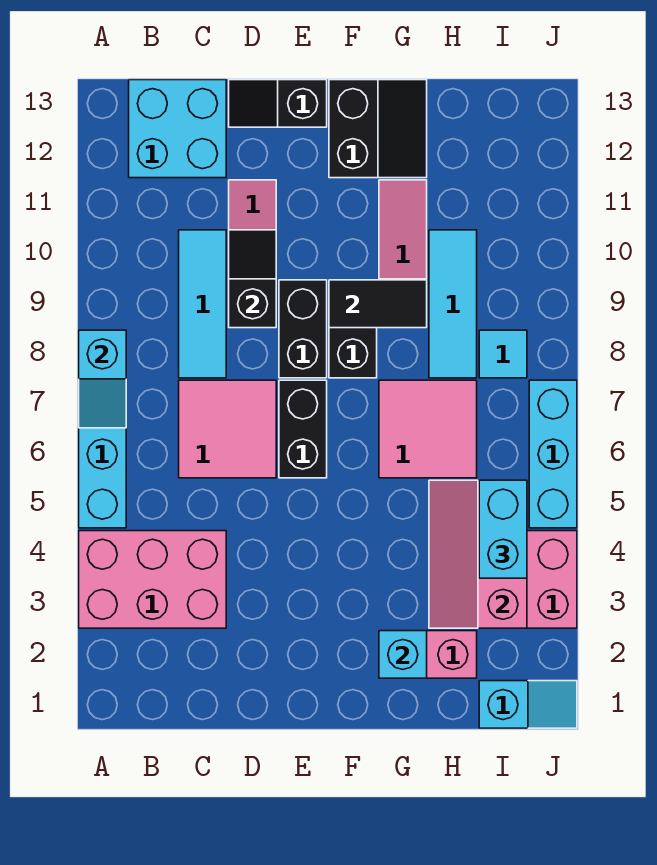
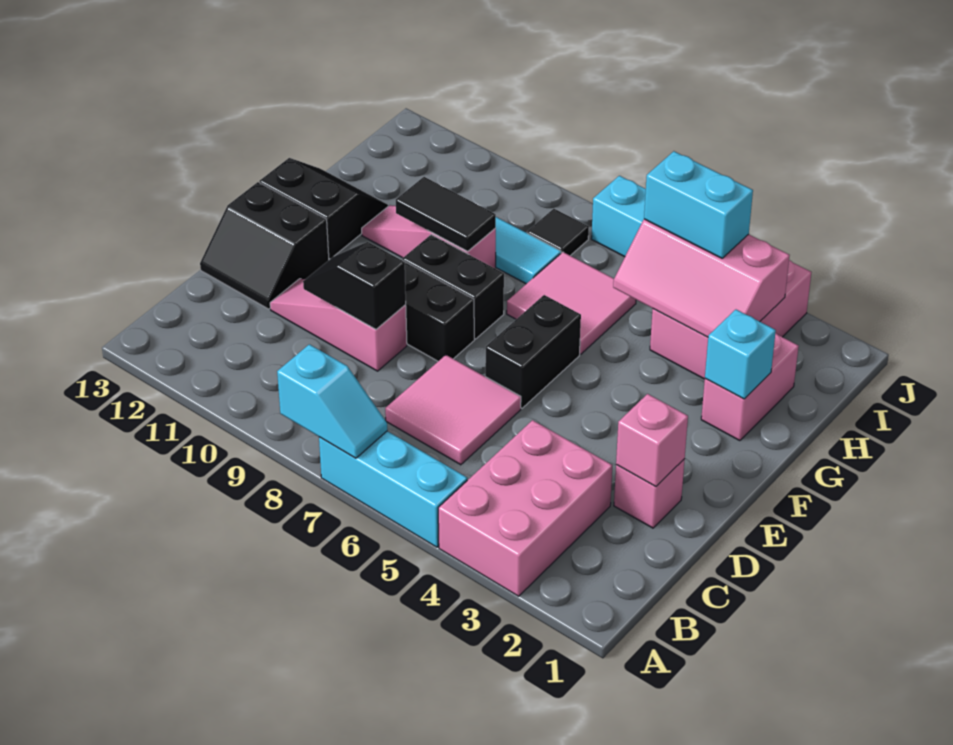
cyan 2x2 brick [129,80,226,178] -> none
cyan 1x3 tile [179,230,226,378] -> none
none -> pink 1x1 brick [614,459,685,528]
none -> pink 1x1 brick [616,394,688,486]
black 1x2 slope [229,80,327,127] -> black 2x2 slope [200,182,329,309]
black 1x2 brick [279,380,327,478] -> black 1x2 brick turned to [485,295,581,408]
black 1x2 tile [329,280,427,328] -> black 1x2 tile turned to [396,177,496,251]
cyan 1x2 slope [479,681,577,728] -> none
cyan 1x1 tile [479,330,527,378] -> black 1x1 tile [527,209,589,256]

